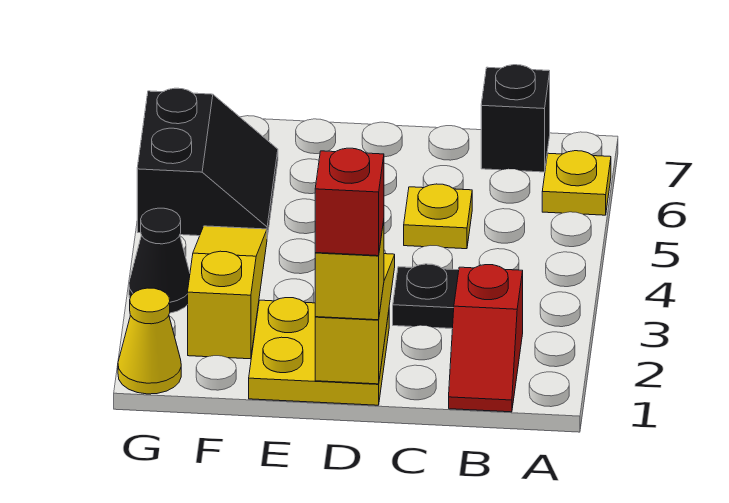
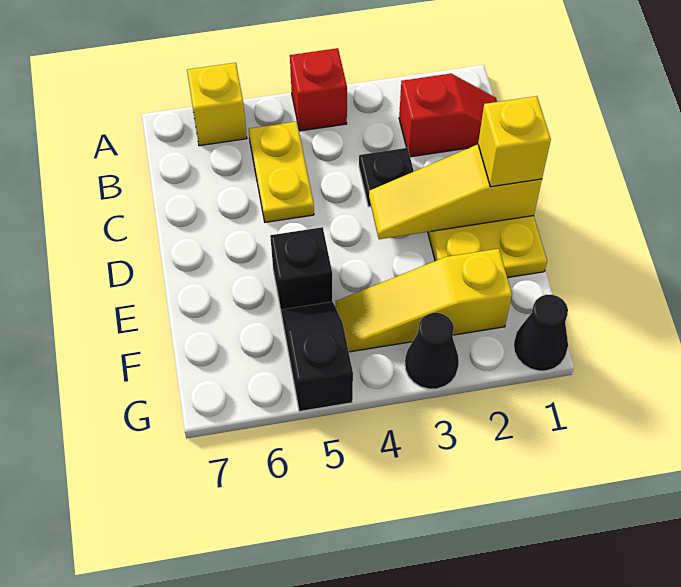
yellow 1x1 plate [542,151,611,215] -> yellow 1x1 brick [187,63,247,146]
black 1x1 brick [481,65,550,172] -> black 1x1 brick moved to [270,227,332,310]
yellow 1x1 plate [404,184,472,249] -> yellow 1x2 plate [249,121,314,222]
red 1x1 brick [315,148,384,256] -> red 1x1 brick moved to [290,48,347,131]
black 2x2 slope [137,88,278,237] -> black 1x2 slope [281,302,353,412]
yellow 1x1 cone [118,288,181,394] -> black 1x1 cone [514,295,568,371]

